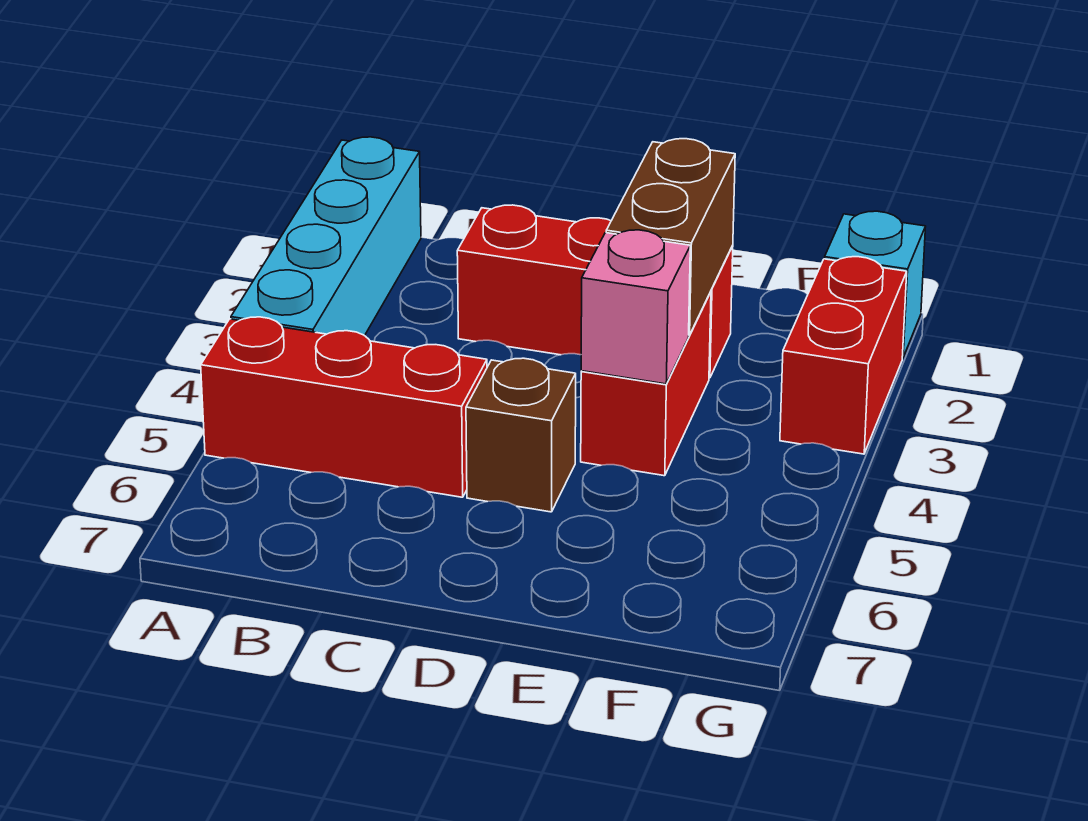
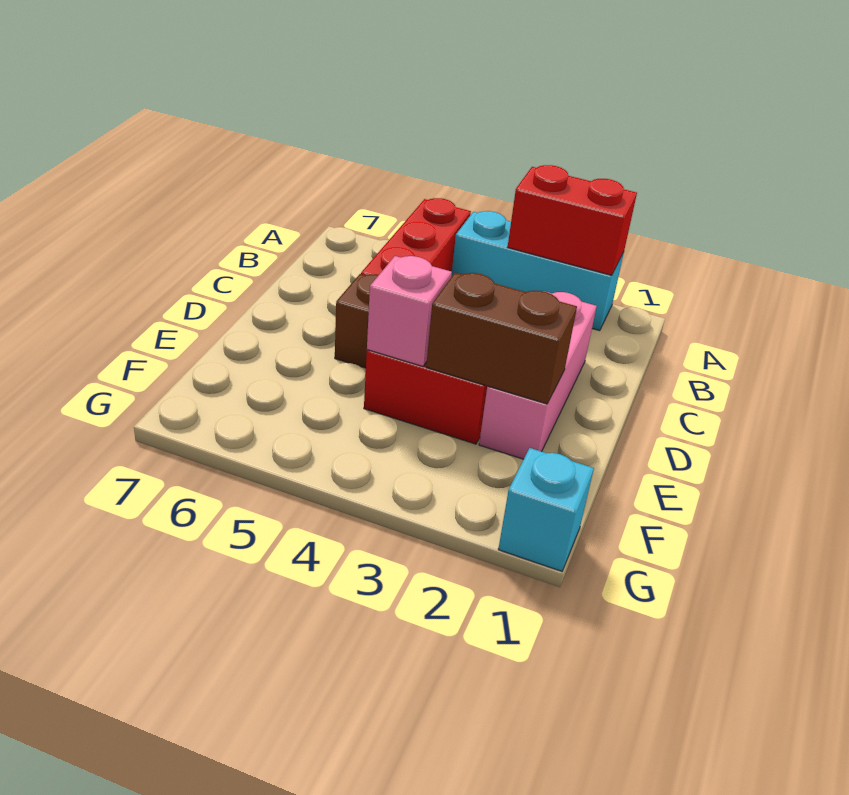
cyan 1x4 brick [231,137,421,336] -> cyan 1x3 brick [451,211,624,331]
red 1x3 brick [457,205,733,378] -> pink 1x3 brick [479,291,597,459]
red 1x2 brick [780,257,907,454] -> red 1x2 brick moved to [508,165,637,275]

